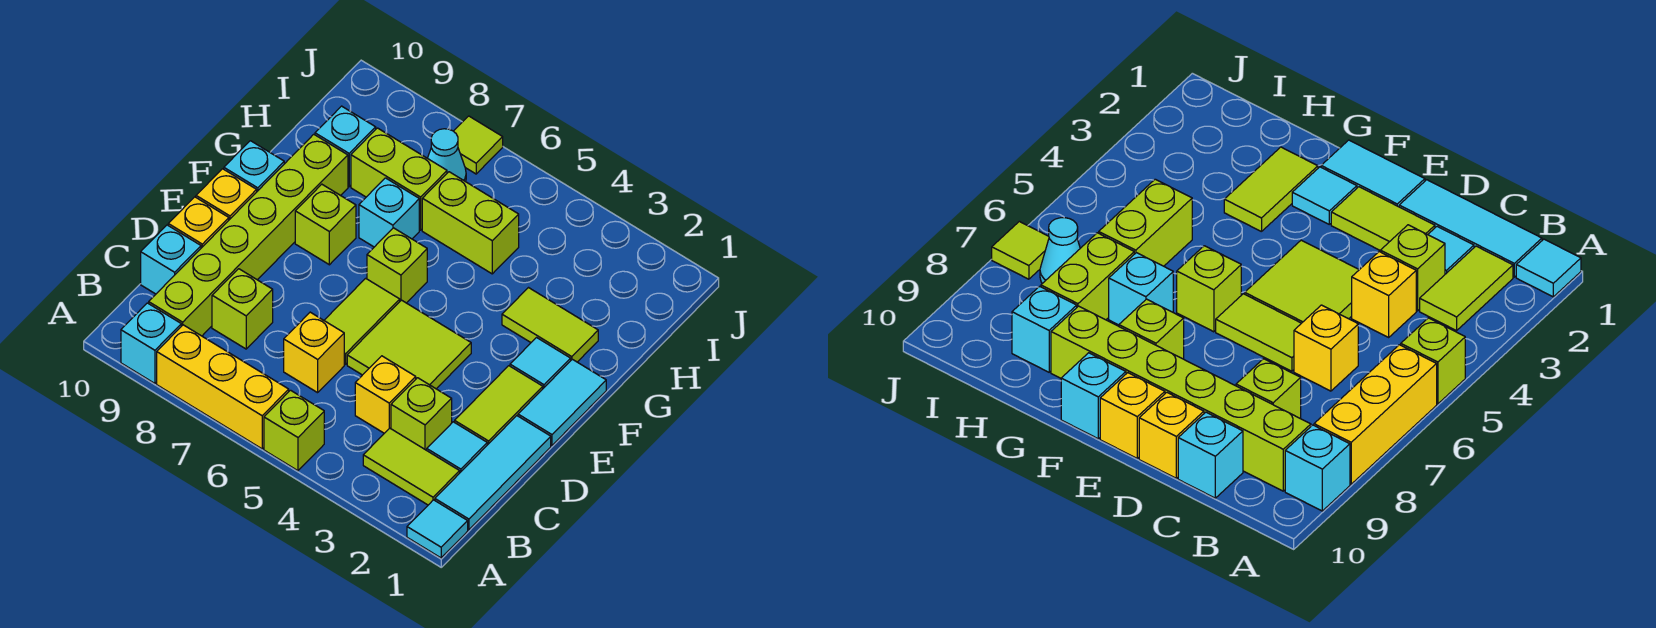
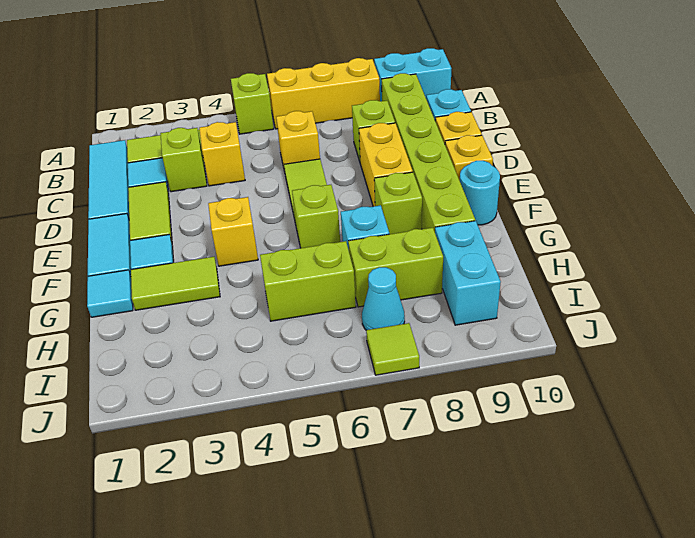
cyan 1x1 tile [407,500,468,558] -> cyan 1x1 tile moved to [87,270,133,317]
cyan 1x1 brick [121,303,181,383] -> cyan 1x2 brick [374,48,452,101]
lime 2x2 tile [347,300,471,389] -> none
none -> yellow 1x2 brick [359,123,413,207]
none -> yellow 1x1 brick [208,197,258,266]
cyan 1x1 brick [224,141,284,191] -> cyan 1x1 round brick [460,161,500,225]
cyan 1x1 brick [315,106,376,187] -> cyan 1x2 brick [435,221,501,325]

